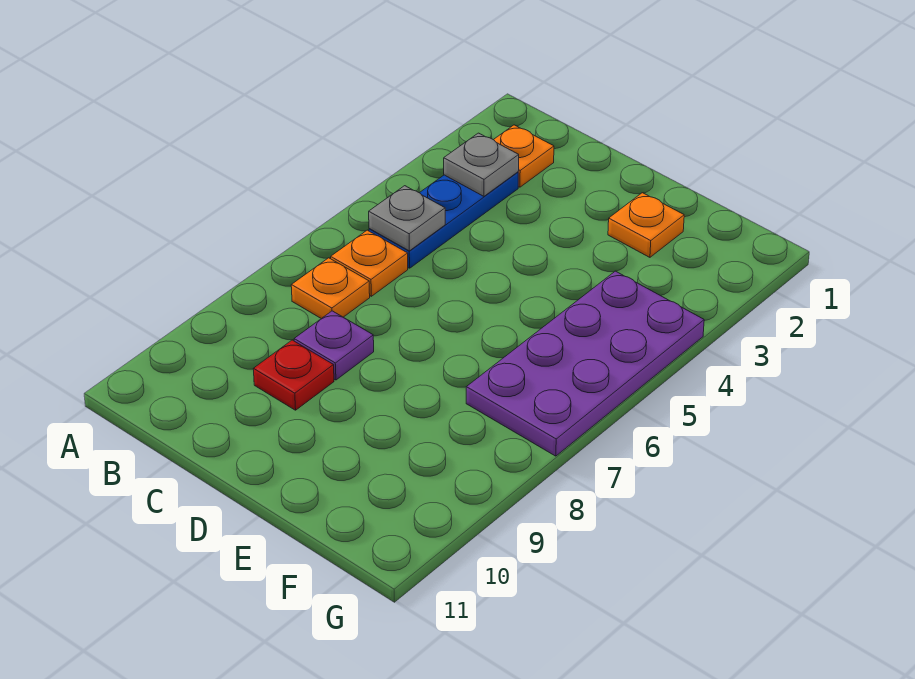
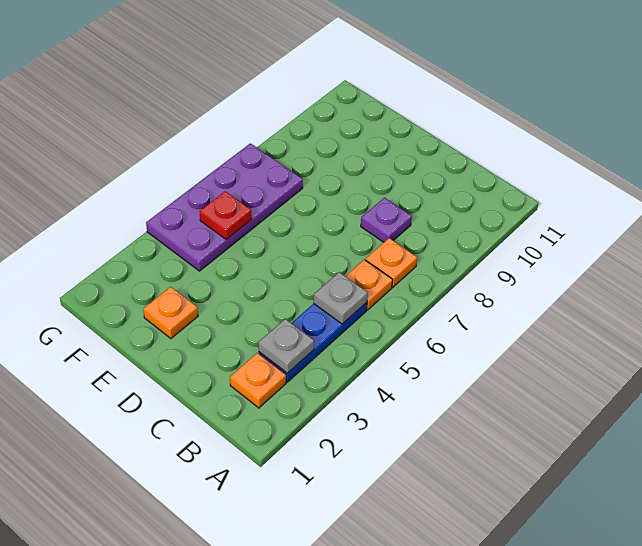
red 1x1 plate [253,340,334,410] -> red 1x1 plate moved to [200,191,252,240]

